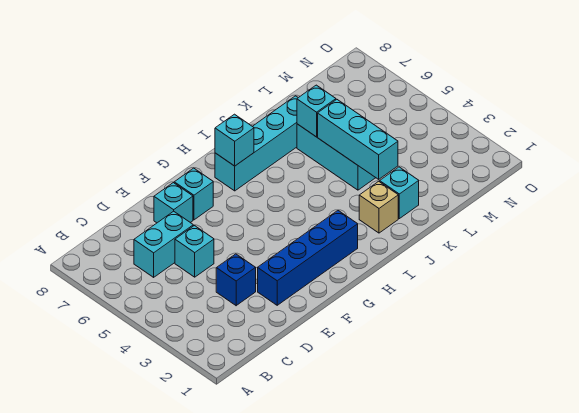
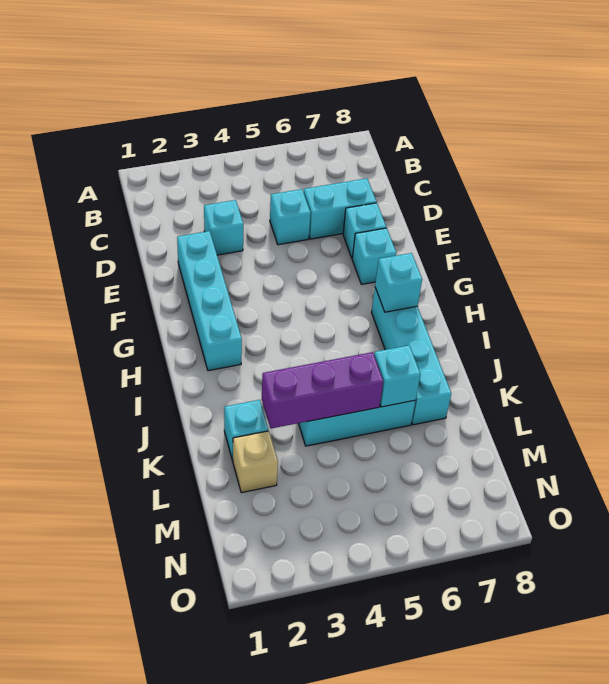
cyan 1x2 brick [134,211,193,277] -> cyan 1x2 brick turned to [304,178,376,239]
blue 1x1 brick [216,254,256,306] -> cyan 1x1 brick [204,200,244,255]
blue 1x4 brick [258,211,358,305] -> cyan 1x4 brick [177,231,242,371]
tan 1x1 brick [359,181,398,233] -> tan 1x1 brick moved to [233,431,278,493]
cyan 1x3 brick [318,100,398,179] -> purple 1x3 brick [262,352,383,429]

